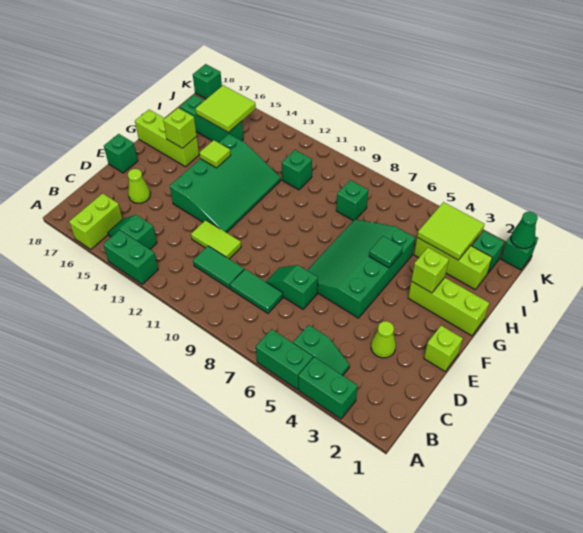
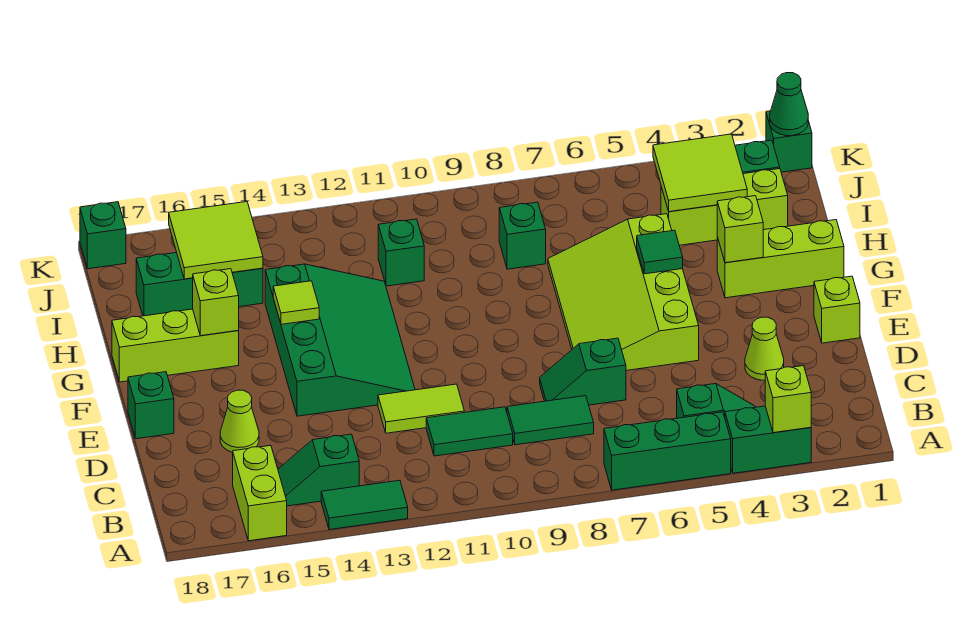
none -> lime 1x1 brick [765,366,811,433]
green 1x2 brick [256,329,313,390] -> green 1x3 brick [604,412,731,490]
green 1x2 brick [103,230,158,284] -> green 1x2 tile [321,480,408,530]
green 3x4 slope [307,219,415,318] -> lime 3x4 slope [548,214,699,370]

